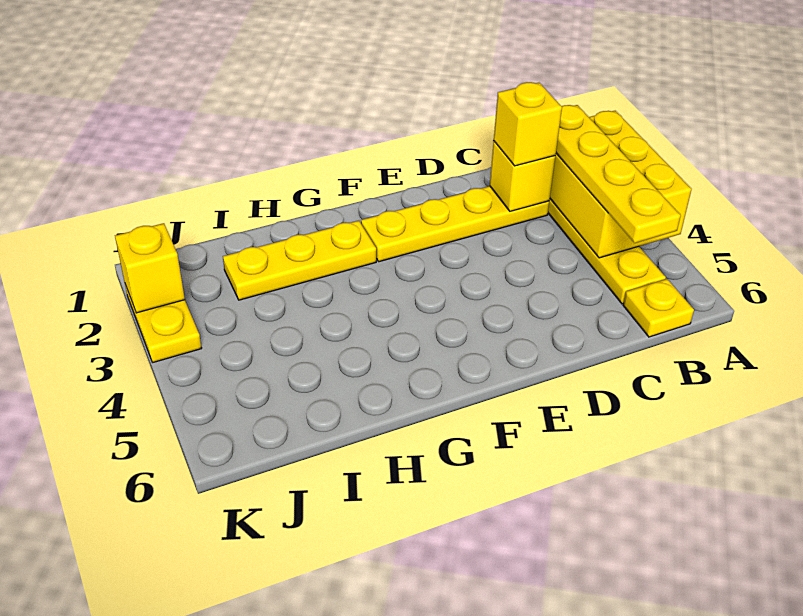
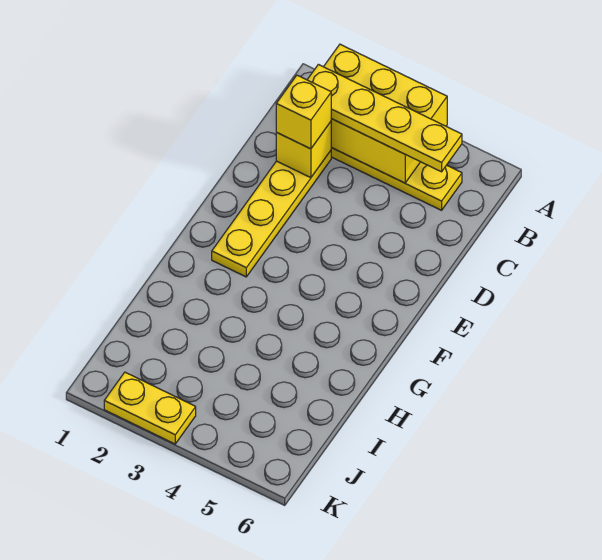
yellow 1x1 plate [623,279,694,337] -> none
yellow 1x3 plate [223,221,376,300] -> none
yellow 1x1 brick [115,223,185,313] -> none

